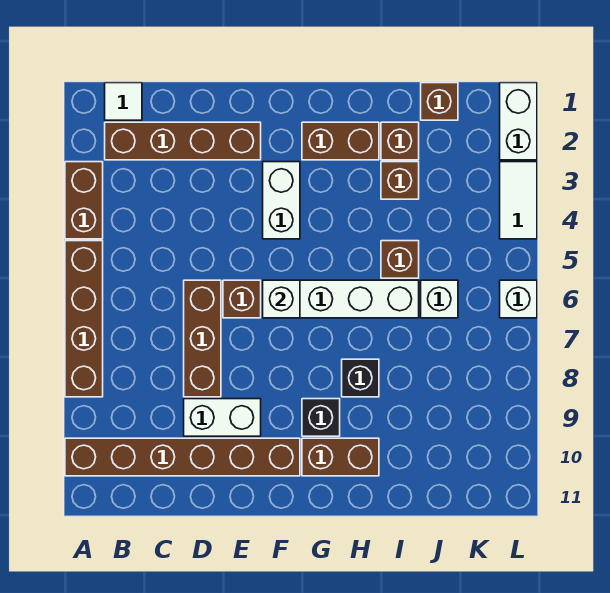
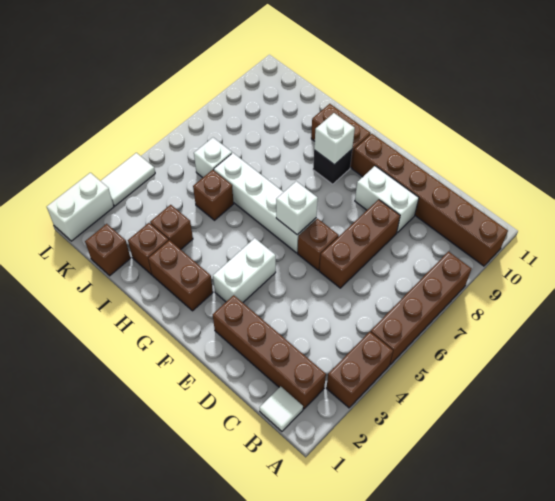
black 1x1 brick [342,359,379,397] -> none
white 1x1 brick [500,280,537,318] -> white 1x1 brick moved to [314,113,355,165]

